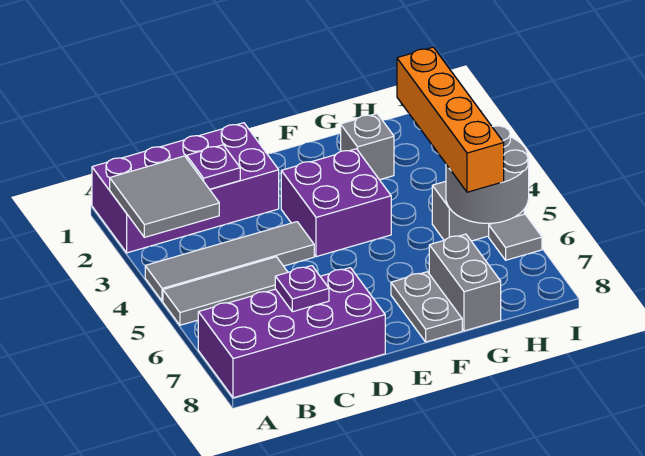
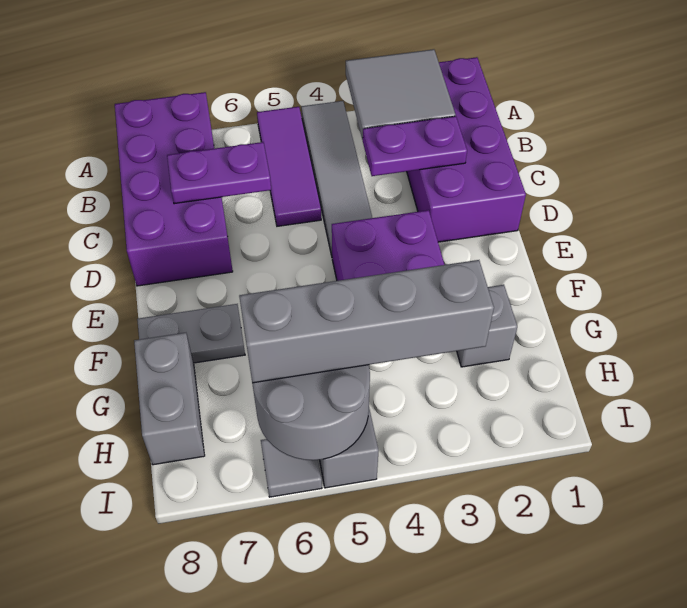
grey 1x3 tile [163,257,288,325] -> purple 1x3 tile [257,107,321,226]
purple 1x1 plate [187,145,240,189] -> purple 1x2 plate [363,116,467,176]
purple 1x1 plate [275,266,329,312] -> purple 1x2 plate [167,142,271,204]
grey 1x2 brick [429,234,501,331] -> grey 1x2 brick turned to [134,333,205,465]
orange 1x4 brick [397,47,504,192] -> grey 1x4 brick [239,260,494,383]

